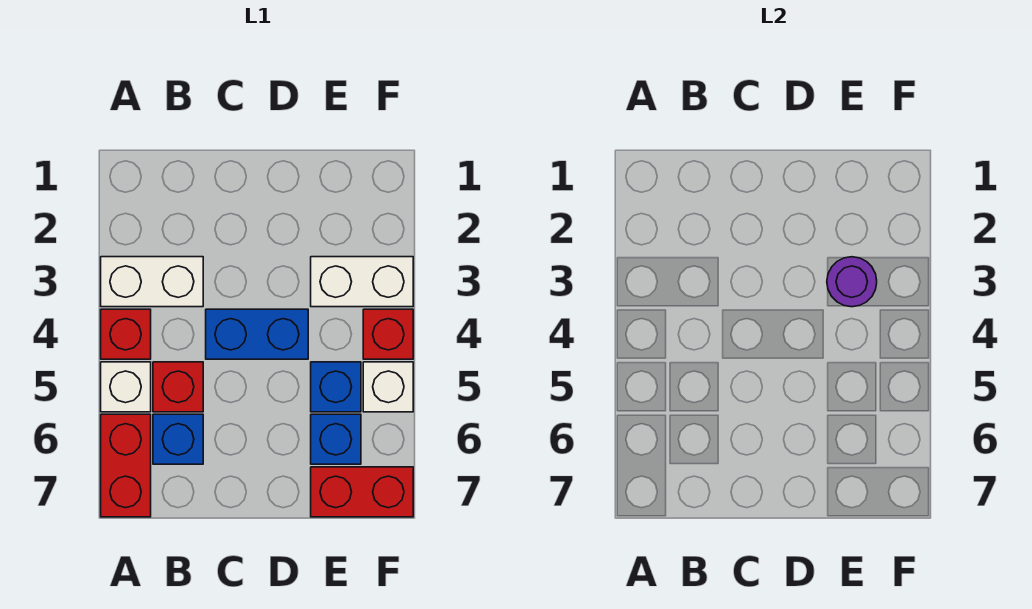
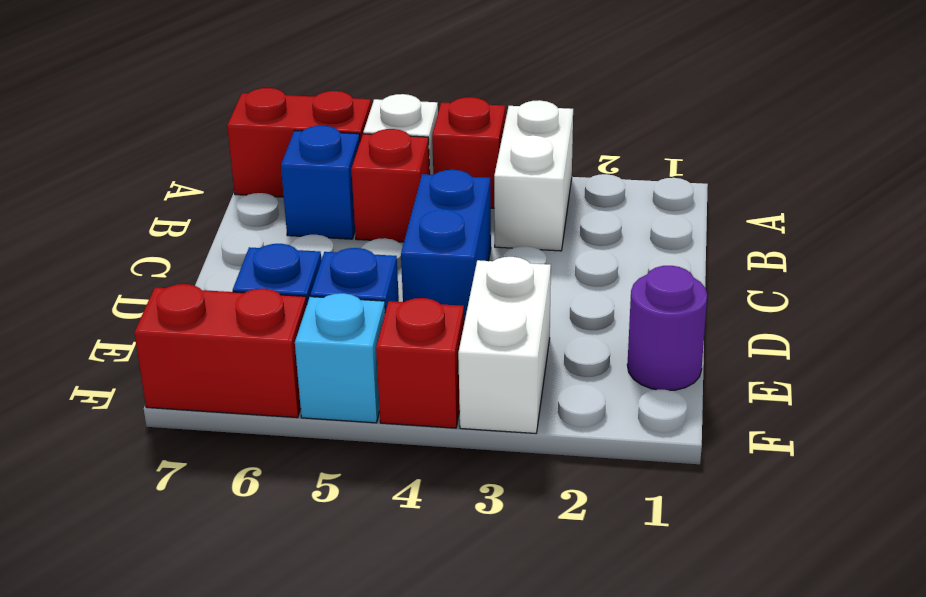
purple 1x1 round brick [827,257,877,307] -> purple 1x1 round brick moved to [627,266,707,391]
red 1x2 brick [311,467,413,517] -> red 1x2 brick turned to [134,284,307,418]
white 1x1 brick [363,362,413,412] -> cyan 1x1 brick [295,293,385,423]

